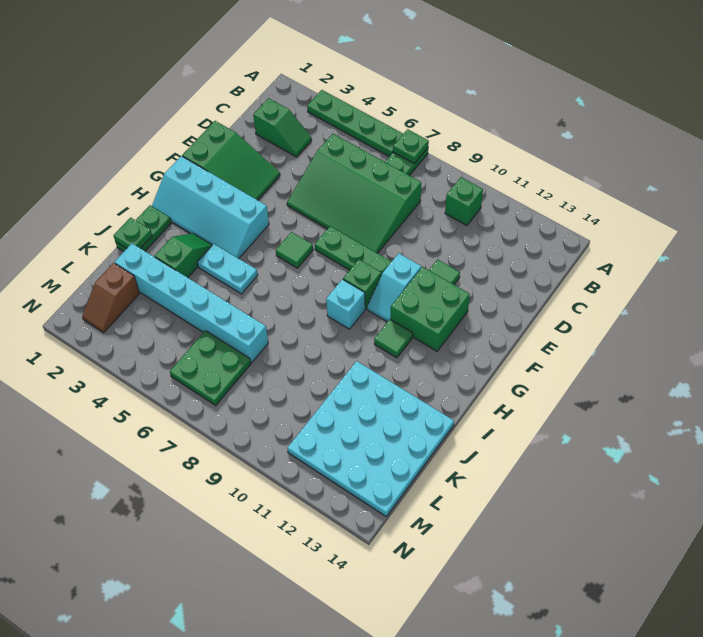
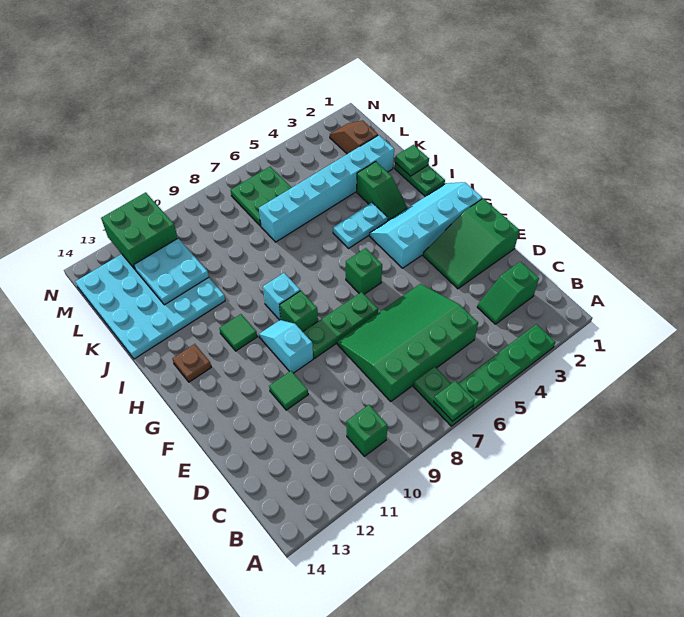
green 2x2 brick [391,267,470,351] -> green 2x2 brick moved to [101,192,178,269]
green 1x1 tile [276,232,313,268] -> green 1x1 brick [346,248,382,294]
none -> brown 1x1 plate [172,344,211,382]
none -> cyan 2x2 plate [134,238,209,305]

